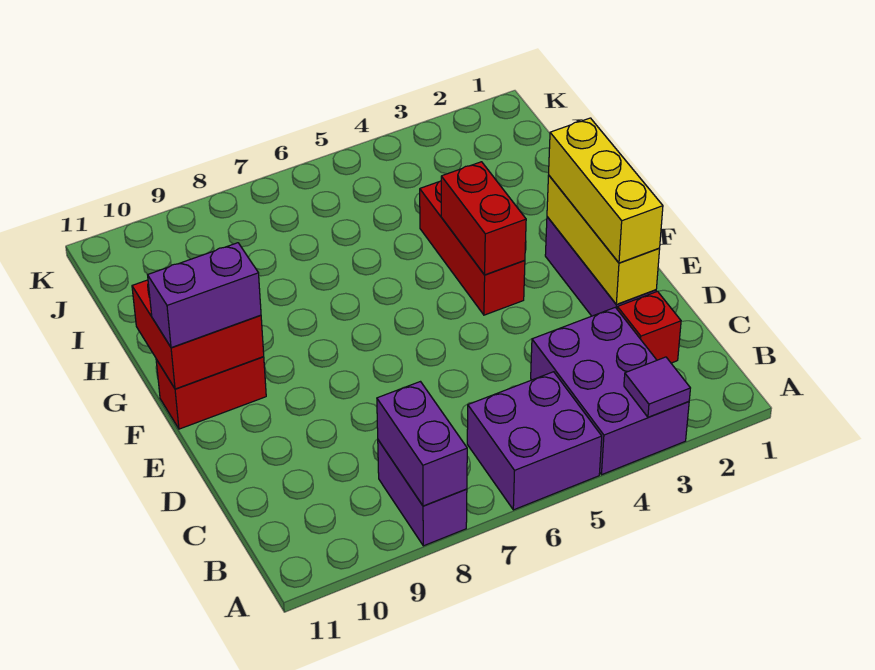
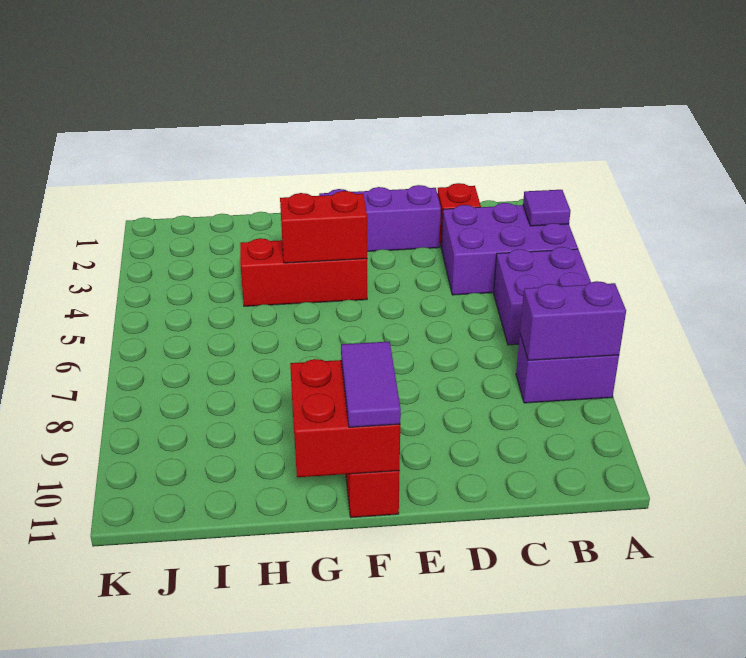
yellow 1x3 brick [547,175,660,305] -> none
yellow 1x3 brick [549,118,663,263] -> none
purple 1x2 brick [148,243,261,348] -> purple 1x2 tile [341,341,401,427]

